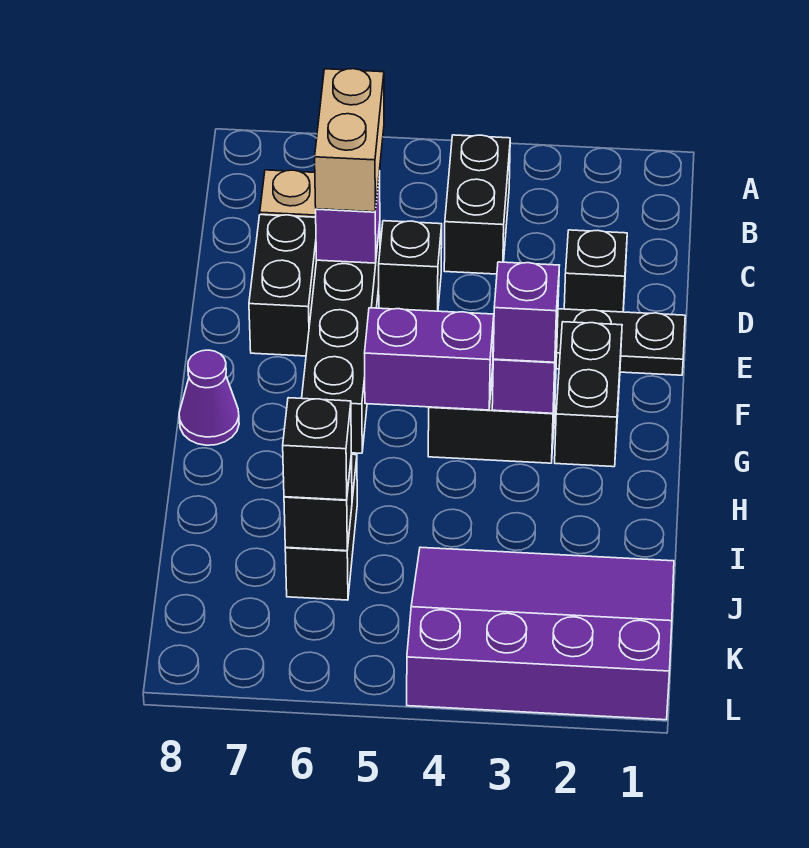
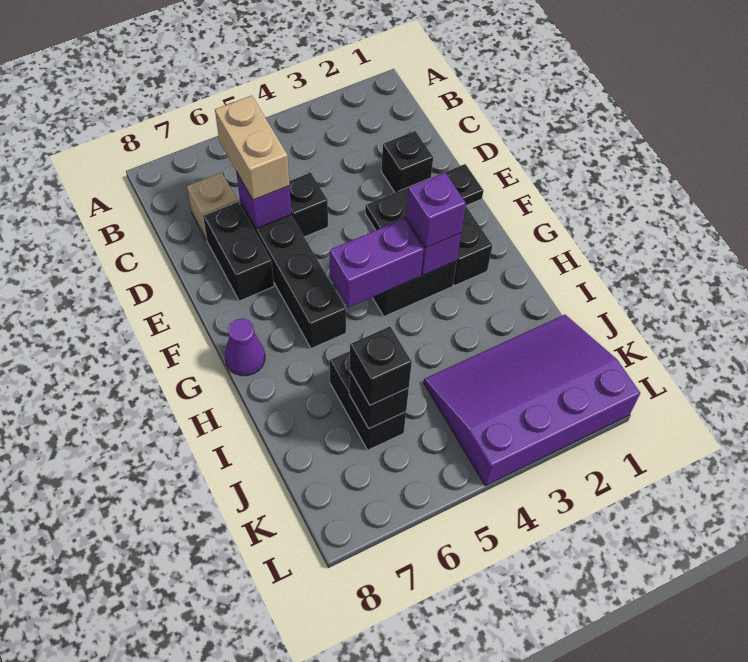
black 1x2 brick [444,135,510,274] -> none

